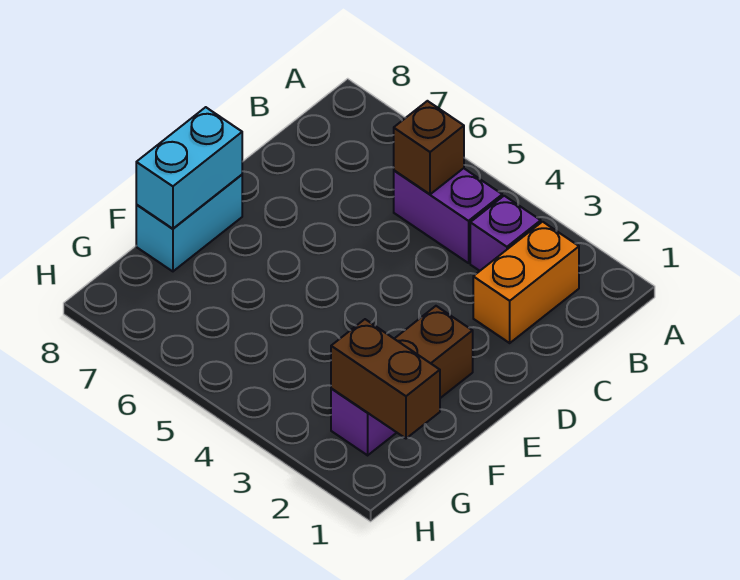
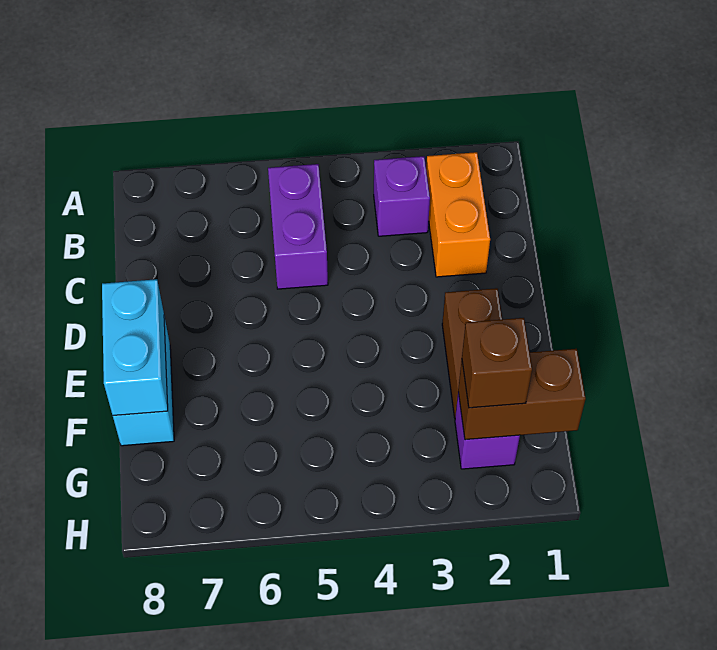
purple 1x2 brick [394,168,502,263] -> purple 1x2 brick turned to [268,164,328,289]
brown 1x1 brick [394,101,464,194] -> brown 1x1 brick moved to [462,318,532,408]

